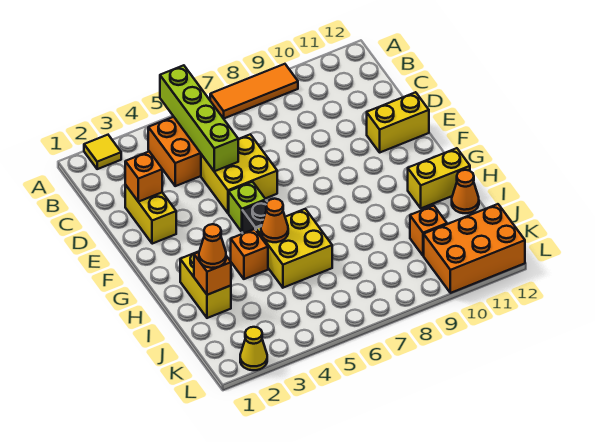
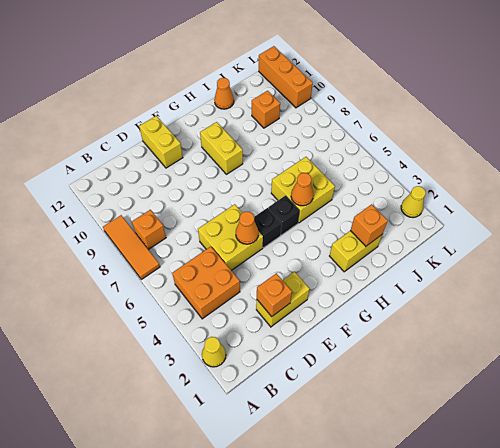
yellow 1x1 tile [84,135,121,169] -> yellow 1x1 cone [202,337,226,367]
lime 1x4 brick [160,65,238,171] -> none
lime 1x1 brick [229,182,266,232] -> black 1x1 brick [254,208,282,248]
orange 1x1 brick [231,229,268,279] -> orange 1x1 brick moved to [132,210,166,250]
yellow 1x2 brick [408,148,470,208] -> yellow 1x2 brick moved to [200,122,243,174]
orange 1x1 cone [199,224,226,268] -> orange 1x1 cone moved to [236,212,258,244]
orange 2x3 brick [424,204,525,293] -> orange 1x3 brick [259,46,313,108]

